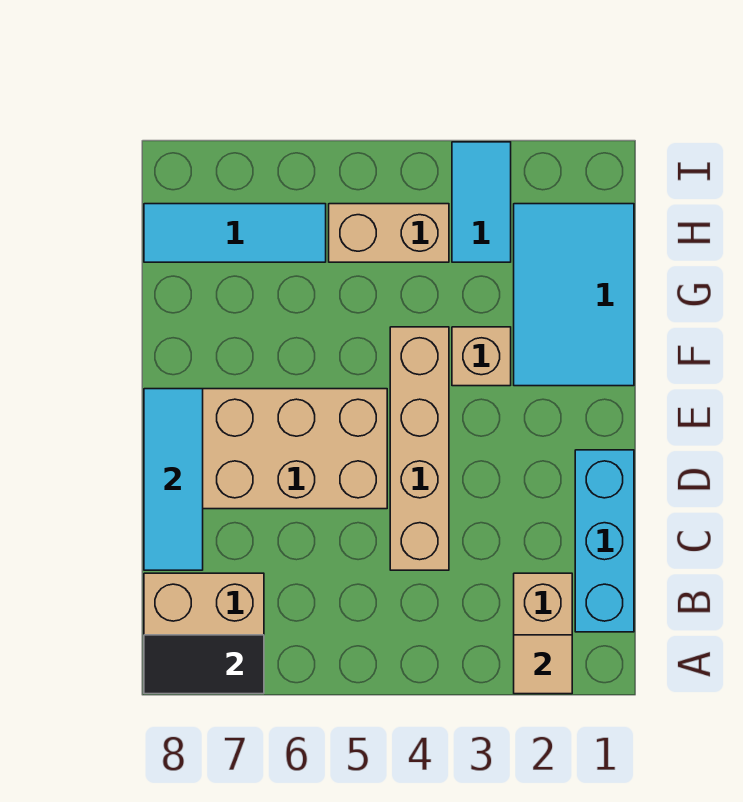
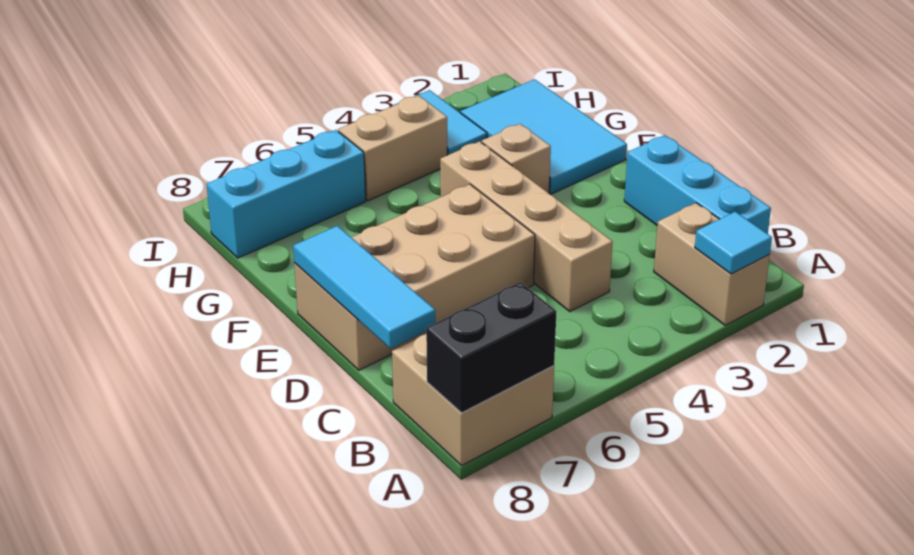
tan 1x1 tile [514,635,572,694] -> cyan 1x1 tile [695,212,772,274]
black 1x2 tile [144,635,264,694] -> black 1x2 brick [426,282,556,413]
cyan 1x3 tile [144,204,326,262] -> cyan 1x3 brick [206,130,366,258]

